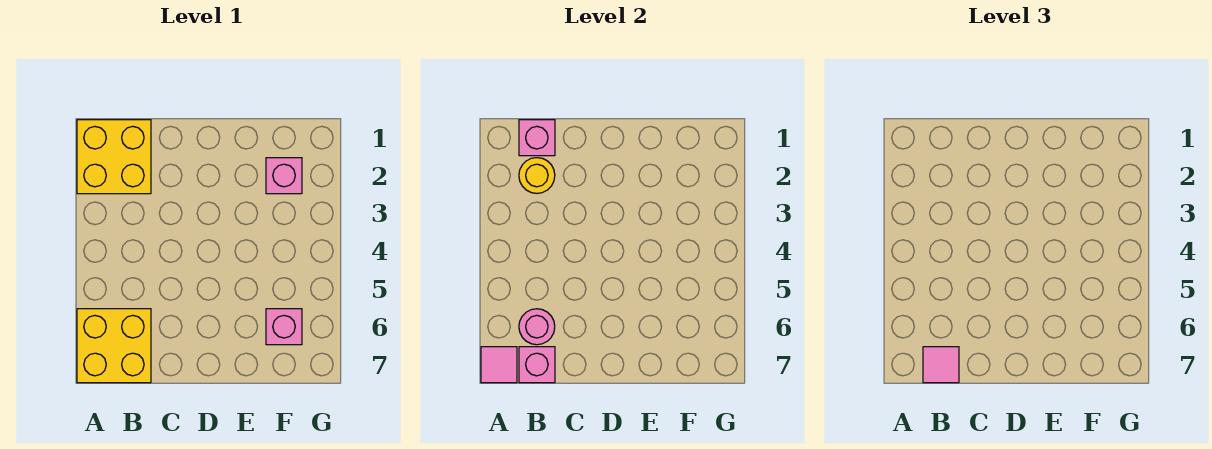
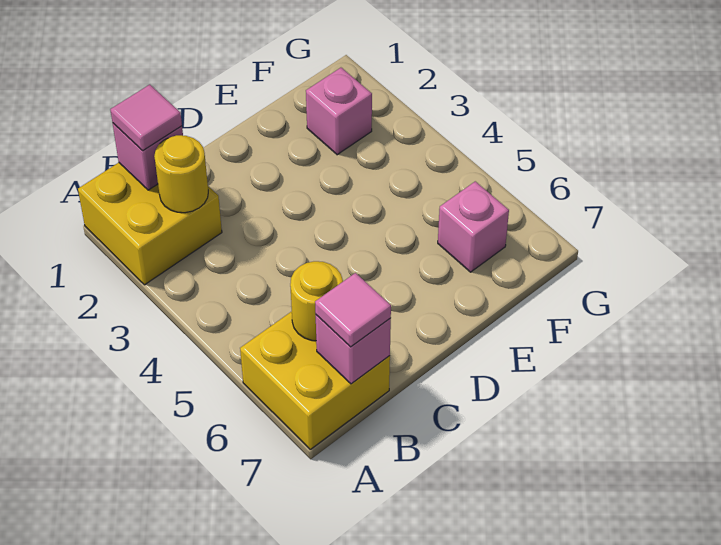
pink 1x1 tile [481,347,517,383] -> pink 1x1 tile moved to [110,85,182,151]
pink 1x1 round brick [519,309,555,345] -> yellow 1x1 round brick [290,261,343,341]

